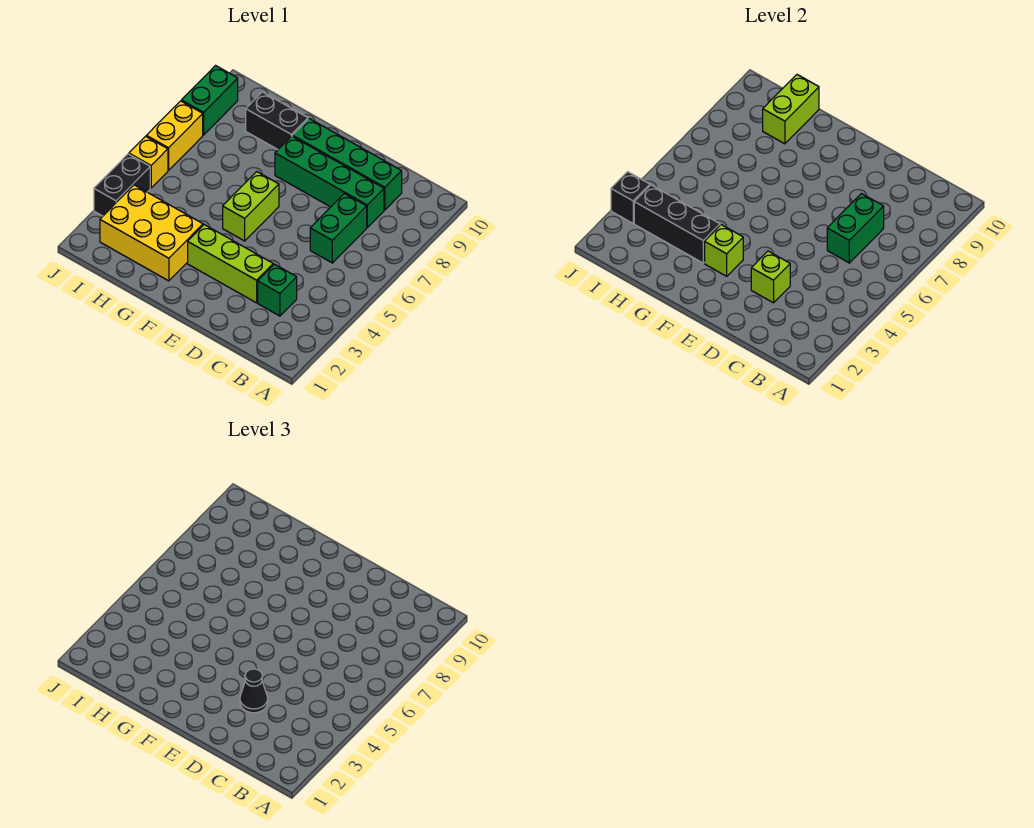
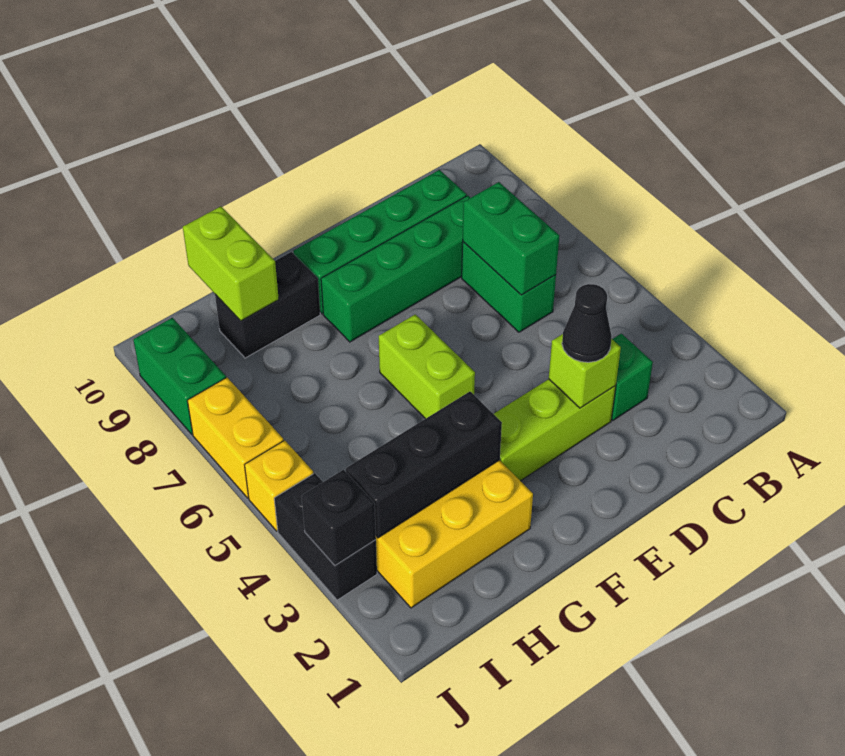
lime 1x1 brick [705,225,743,276] -> none

